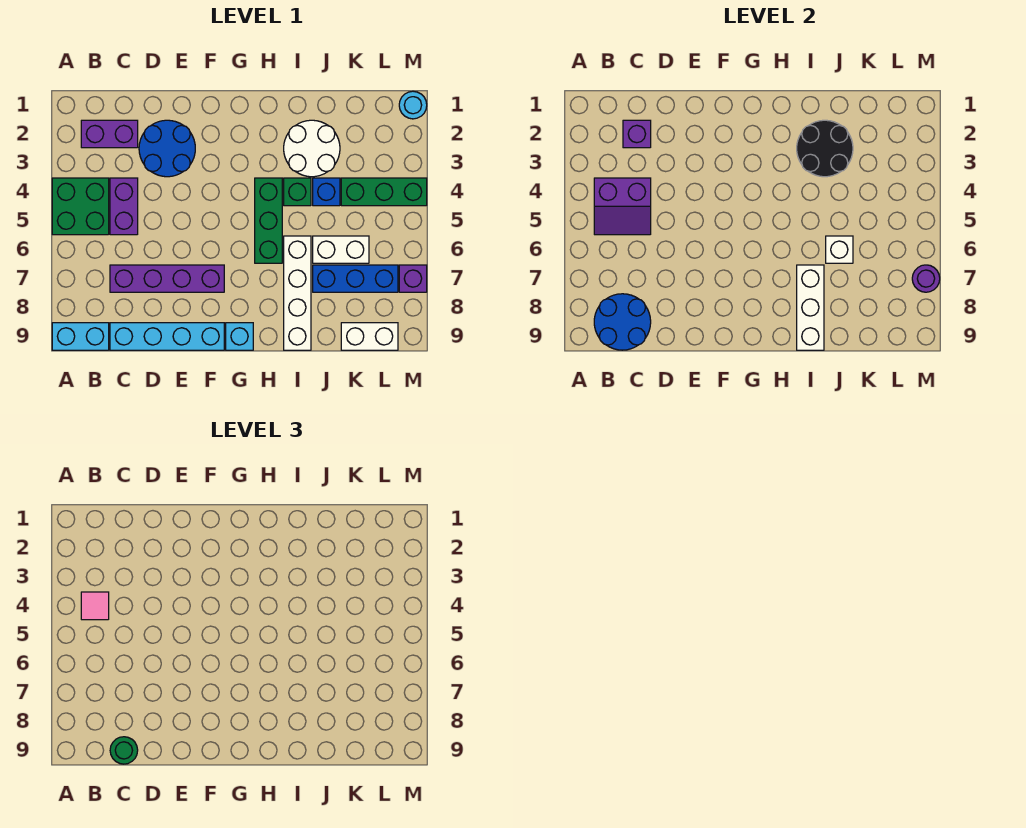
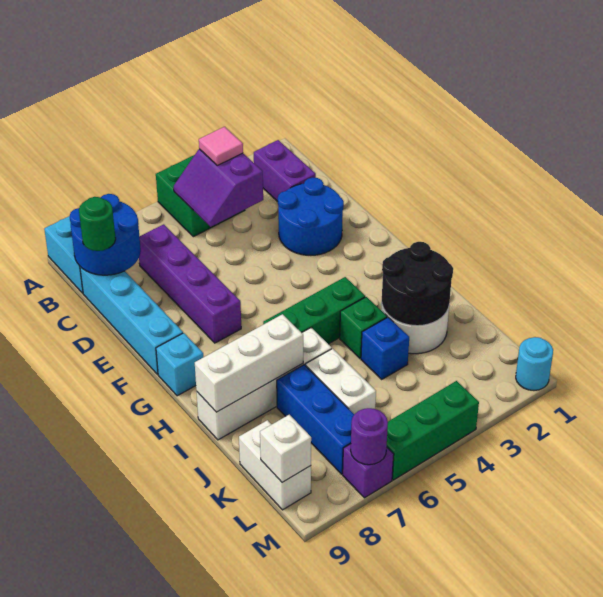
purple 1x1 brick [623,120,651,148] -> none
purple 1x2 brick [110,178,138,235] -> none
white 1x1 brick [826,236,853,263] -> white 1x1 brick moved to [260,415,311,482]
green 1x3 brick [341,178,427,206] -> green 1x3 brick turned to [387,381,479,480]

